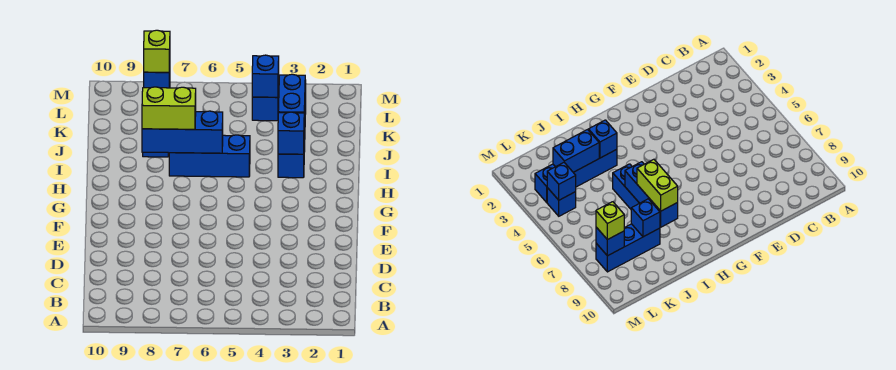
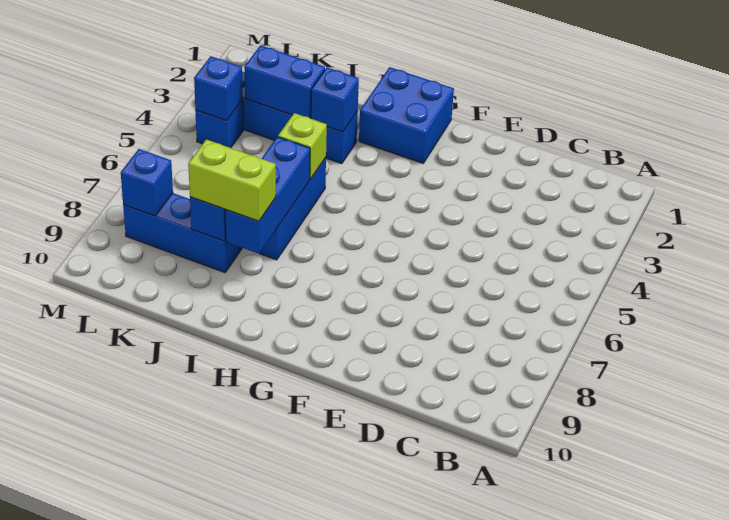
none -> blue 2x2 brick [359,67,454,163]
lime 1x2 brick [142,87,196,129] -> lime 1x2 brick turned to [188,139,276,221]
lime 1x1 brick [144,30,170,72] -> lime 1x1 brick moved to [278,113,327,179]

